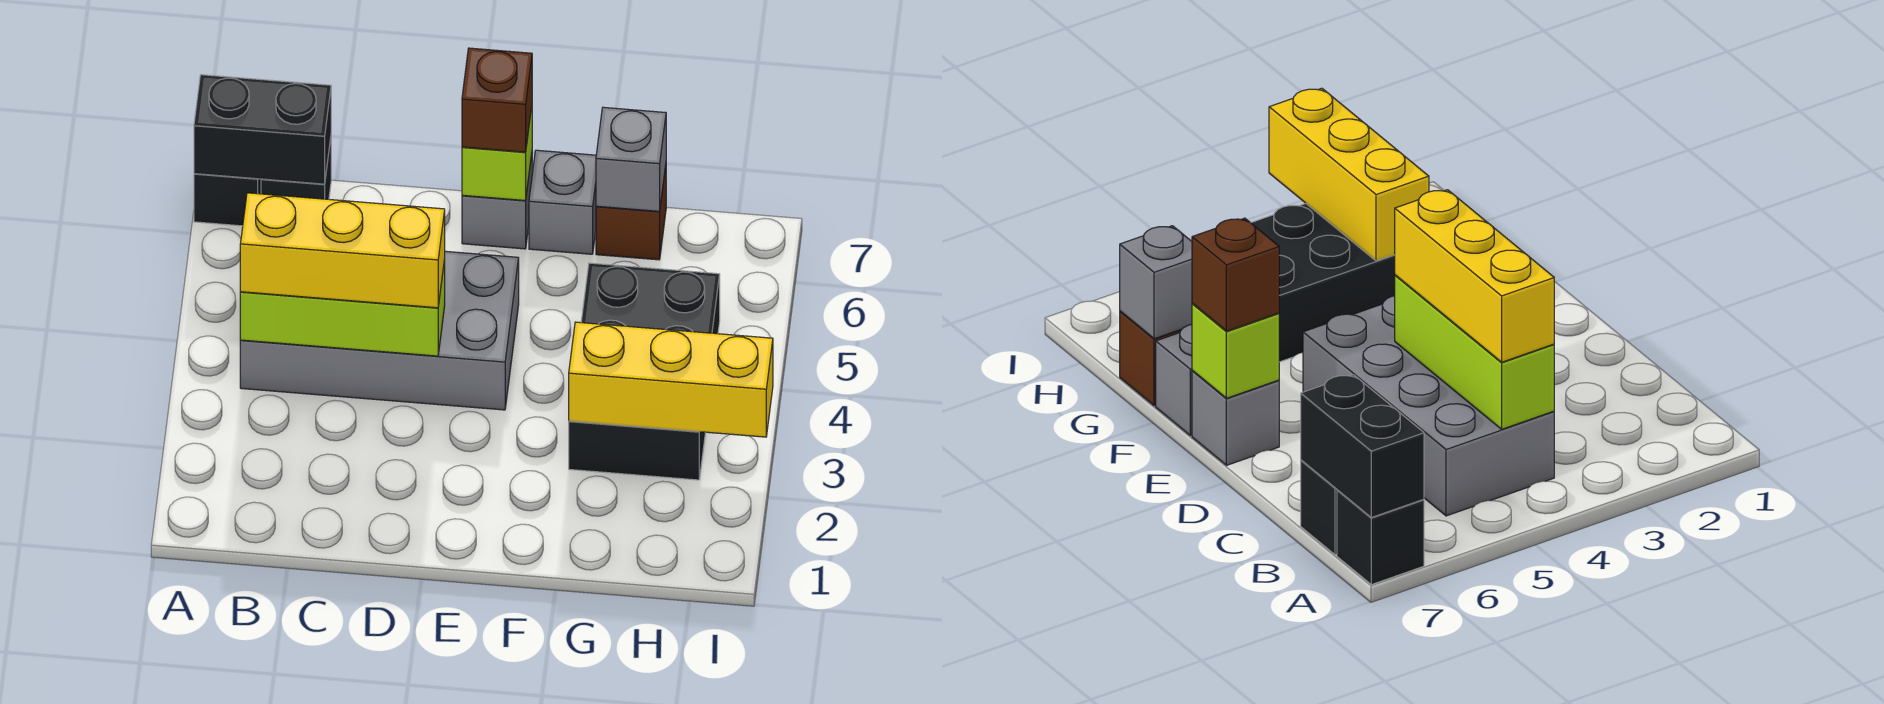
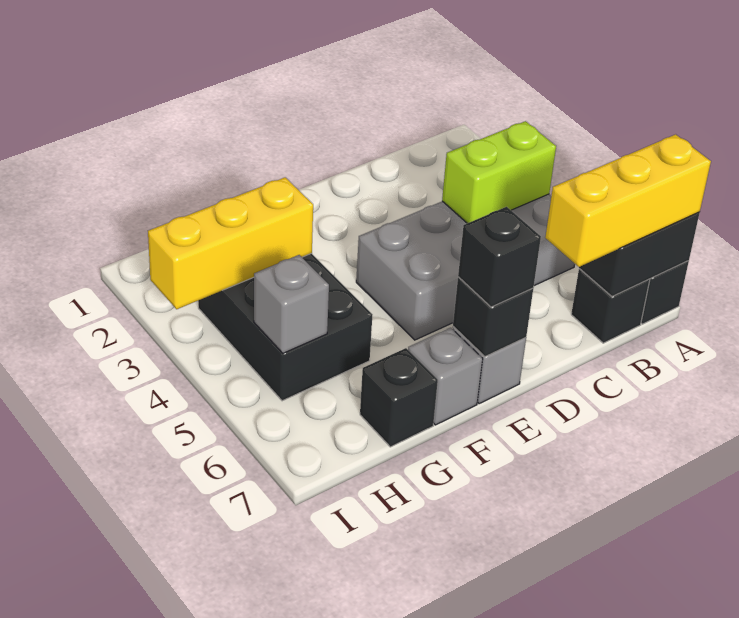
lime 1x3 brick [240,260,445,356] -> lime 1x2 brick [442,121,556,223]
yellow 1x3 brick [240,193,445,308] -> yellow 1x3 brick moved to [545,134,711,267]
lime 1x1 brick [462,107,532,201] -> black 1x1 brick [453,277,533,357]
brown 1x1 brick [462,48,532,152] -> black 1x1 brick [458,207,541,307]
brown 1x1 brick [596,166,666,260] -> black 1x1 brick [360,348,438,447]
grey 1x1 brick [596,107,666,212] -> grey 1x1 brick moved to [254,255,329,353]

